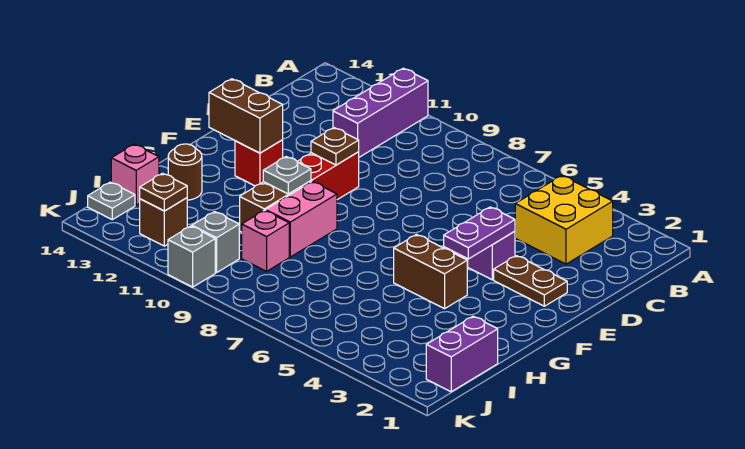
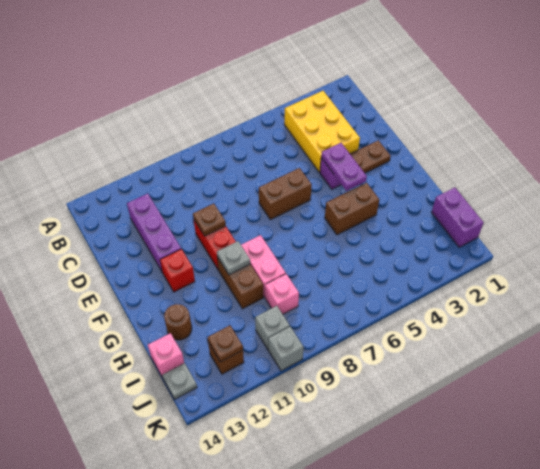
purple 1x3 brick [333,68,428,157] -> purple 1x3 brick moved to [127,194,181,273]
yellow 2x2 brick [515,176,613,264] -> yellow 2x3 brick [284,91,360,172]
brown 1x2 brick [209,79,283,153] -> brown 1x2 brick moved to [259,168,312,220]

